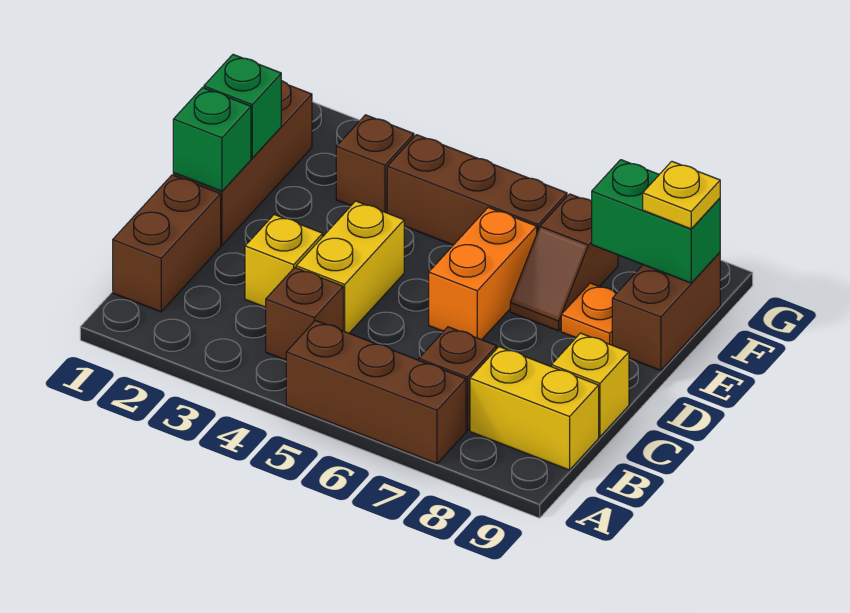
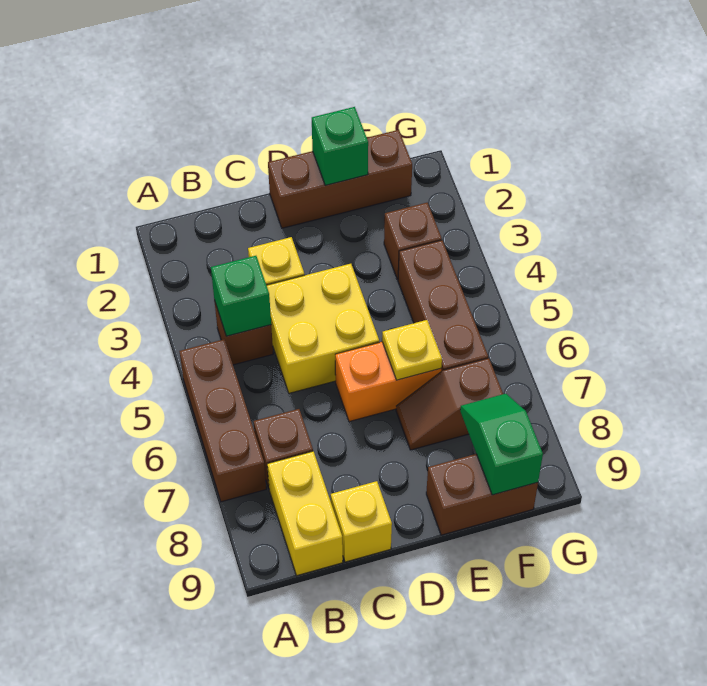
brown 1x2 brick [113,175,221,312] -> none
yellow 1x2 brick [296,201,404,333] -> yellow 2x2 brick [267,264,379,393]
green 1x1 brick [173,88,251,191] -> green 1x1 brick moved to [211,256,271,336]
orange 1x1 plate [561,283,617,345] -> none
green 1x2 brick [592,160,720,283] -> green 1x2 slope [460,394,543,495]
yellow 1x1 plate [643,161,720,229] -> yellow 1x1 plate moved to [382,320,442,380]

